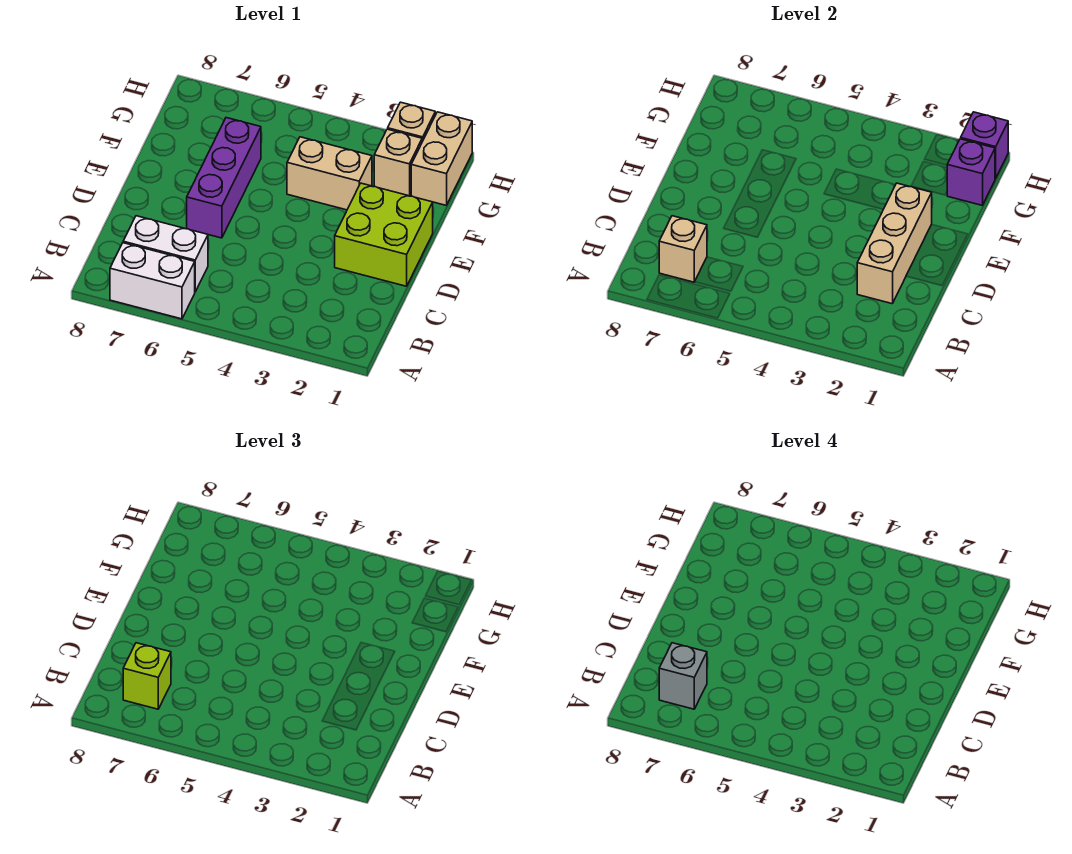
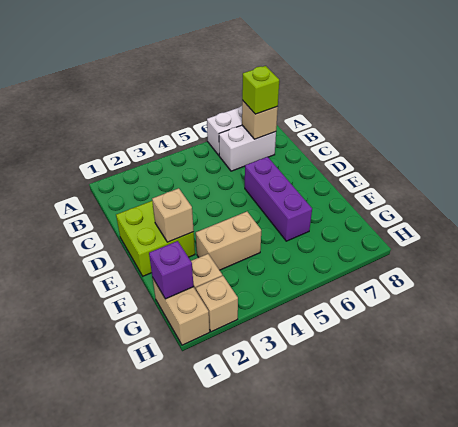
grey 1x1 brick [659,643,707,709] -> none
tan 1x3 brick [857,183,932,304] -> tan 1x1 brick [152,188,194,242]
purple 1x1 brick [961,112,1008,179] -> none

